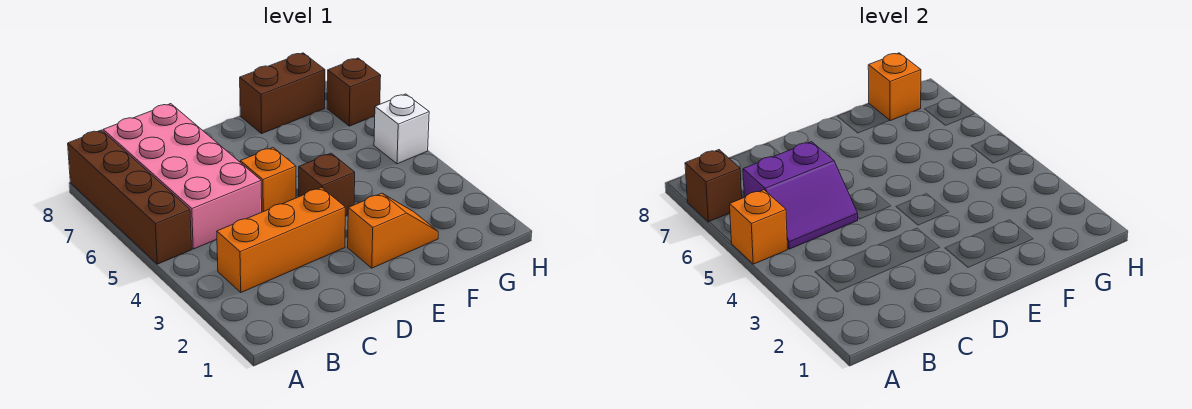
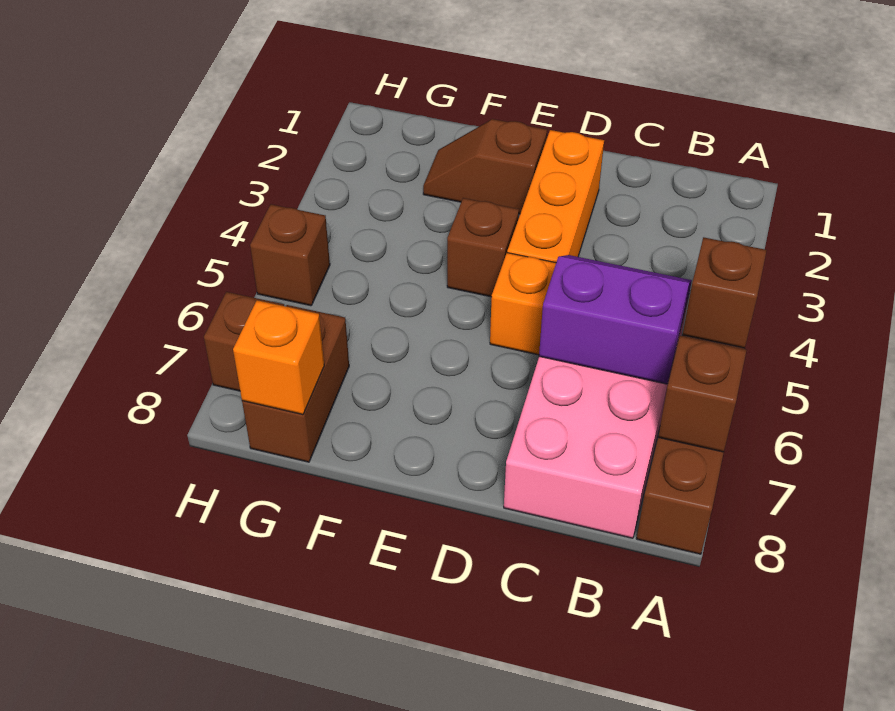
orange 1x1 brick [730,190,787,264] -> brown 1x1 brick [683,237,767,348]
orange 1x3 brick [217,188,345,292] -> orange 1x3 brick turned to [507,130,604,263]
orange 1x2 slope [348,193,438,268] -> brown 1x2 slope [423,119,547,214]
brown 1x2 brick [240,53,325,133] -> brown 1x2 brick turned to [242,305,349,462]
white 1x1 brick [374,94,429,164] -> brown 1x1 brick [250,204,330,306]

